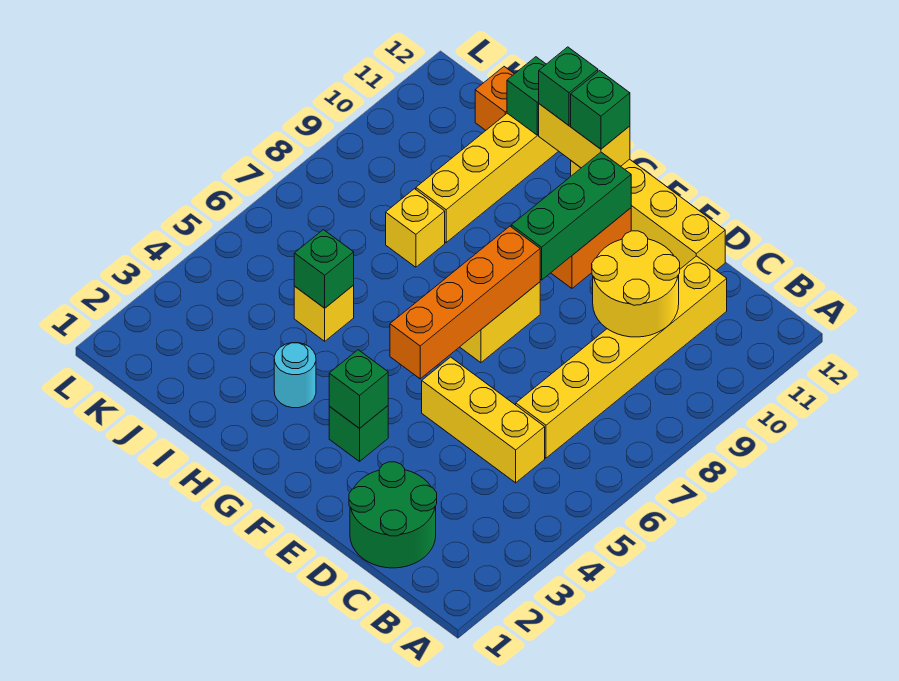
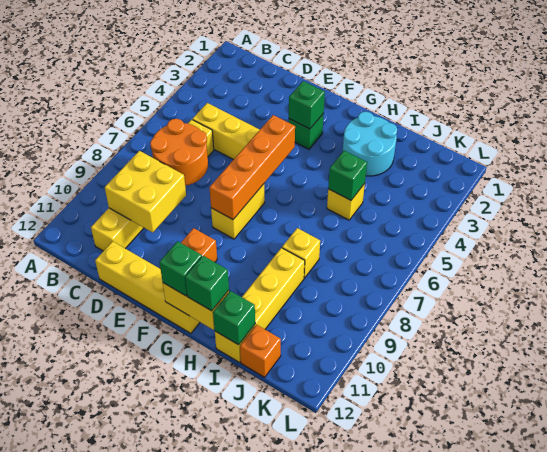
green 2x2 round brick [349,462,437,568] -> none
none -> orange 2x2 round brick [150,119,208,186]
yellow 2x2 round brick [592,231,680,337] -> yellow 2x2 brick [105,151,186,233]
green 1x3 brick [511,152,631,280] -> none
cyan 1x1 round brick [274,343,316,408] -> cyan 2x2 round brick [343,112,397,176]

